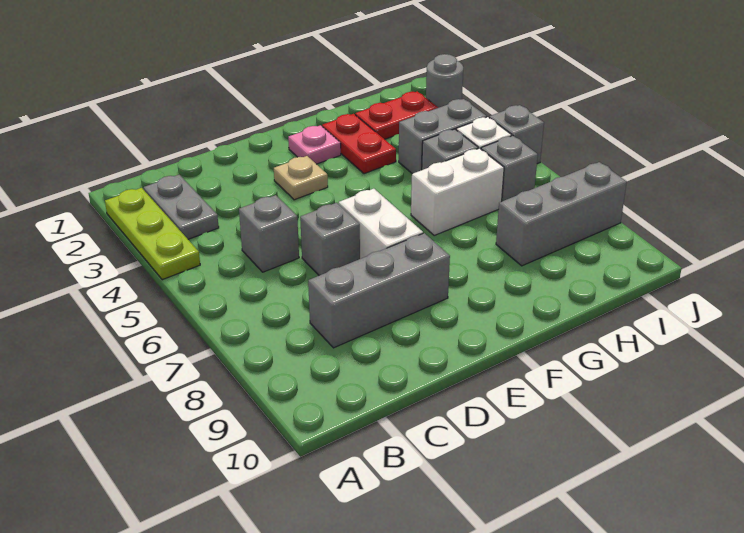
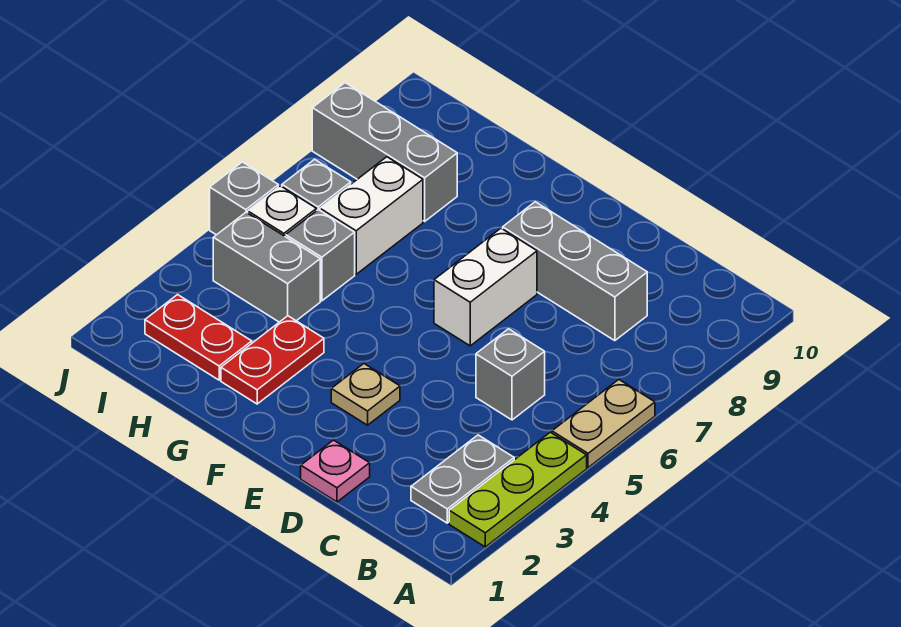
none -> tan 1x2 plate [552,380,655,468]
grey 1x1 brick [300,203,360,275] -> none
pink 1x1 plate [288,125,341,164] -> pink 1x1 plate moved to [301,440,370,502]
white 1x2 brick [411,148,504,235] -> white 1x2 brick turned to [320,157,423,274]
grey 1x1 round brick [426,54,463,108] -> none

